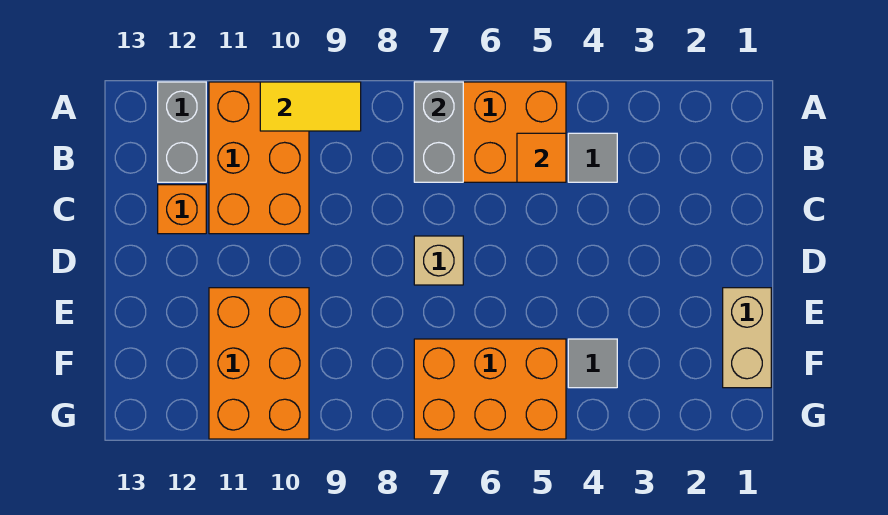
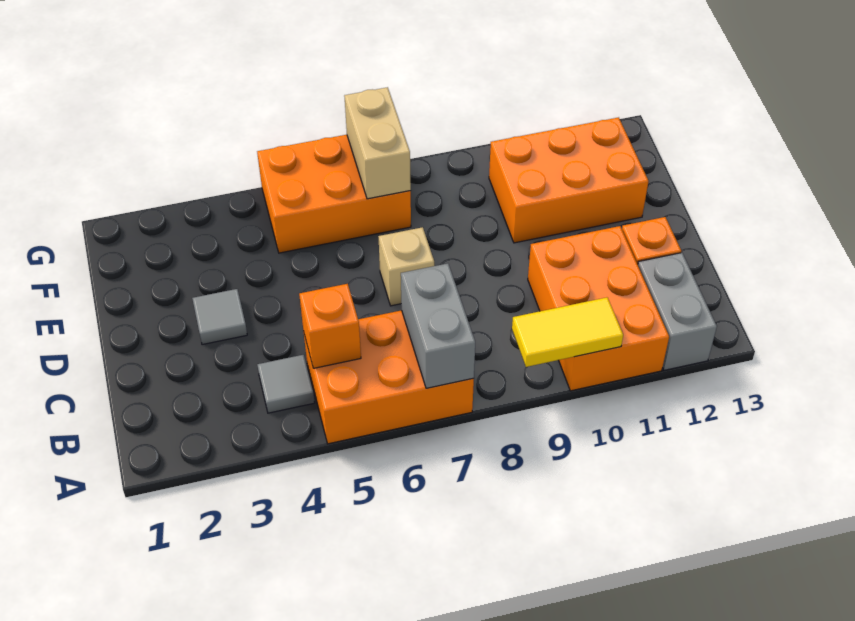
orange 1x1 tile [517,133,566,182] -> orange 1x1 brick [299,284,361,368]
tan 1x2 brick [723,288,771,388] -> tan 1x2 brick moved to [344,87,411,199]
orange 2x3 brick [209,288,309,439] -> orange 2x3 brick turned to [489,117,649,243]
grey 1x1 tile [568,339,617,388] -> grey 1x1 tile moved to [192,289,247,345]

